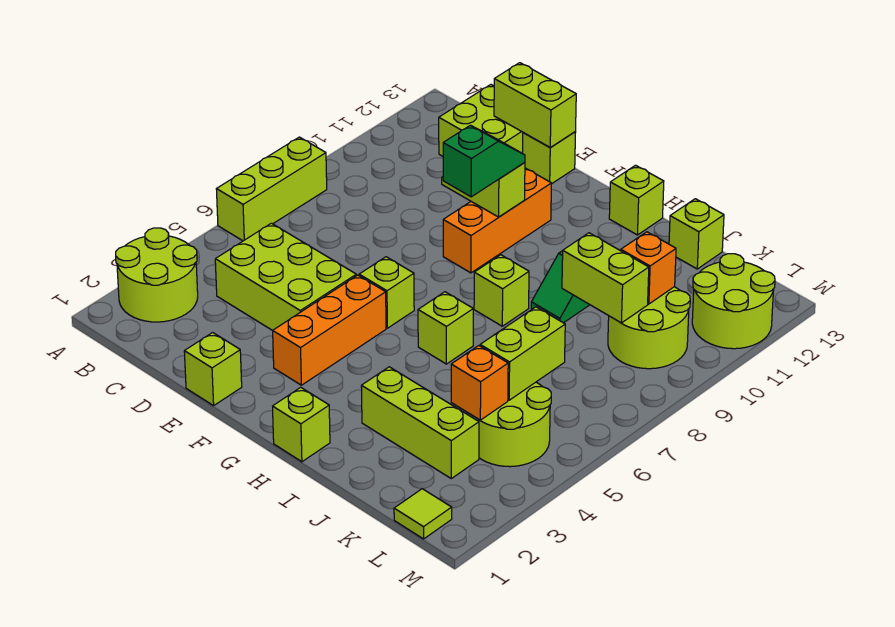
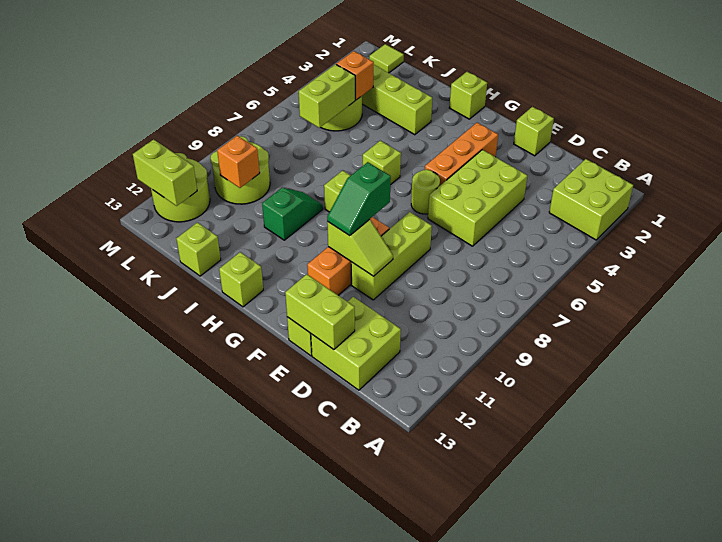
lime 2x2 round brick [116,228,198,322] -> lime 2x2 brick [549,159,633,240]
lime 1x3 brick [216,137,327,241] -> lime 1x3 brick moved to [351,212,432,300]
lime 2x3 brick [215,223,356,331] -> lime 2x3 brick turned to [428,150,527,246]
lime 1x1 brick [359,257,414,328] -> lime 1x1 round brick [411,170,440,214]
lime 1x2 brick [562,233,649,323] -> lime 1x2 brick moved to [133,139,197,206]

